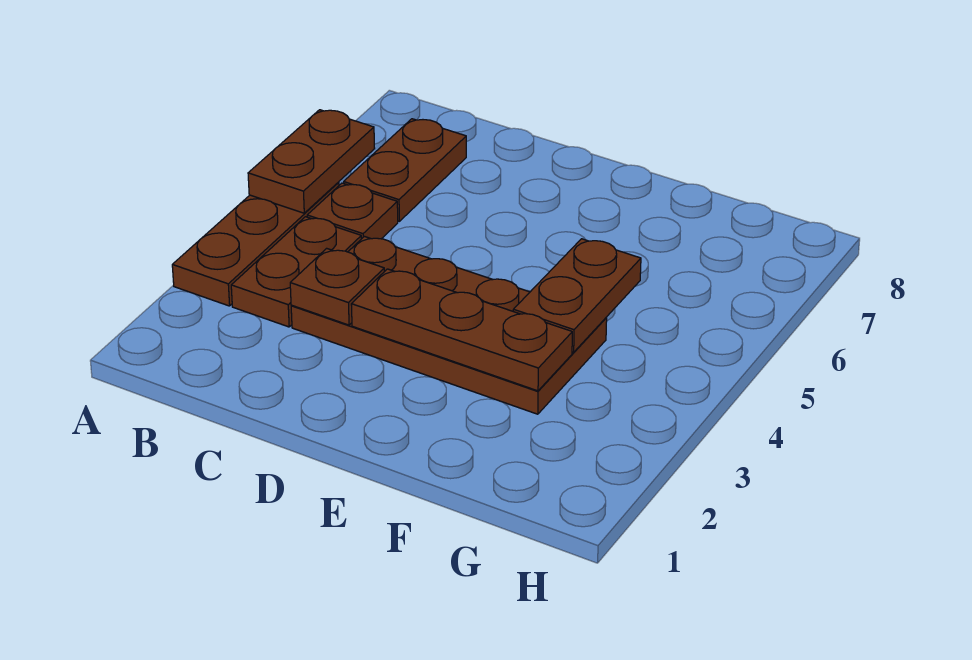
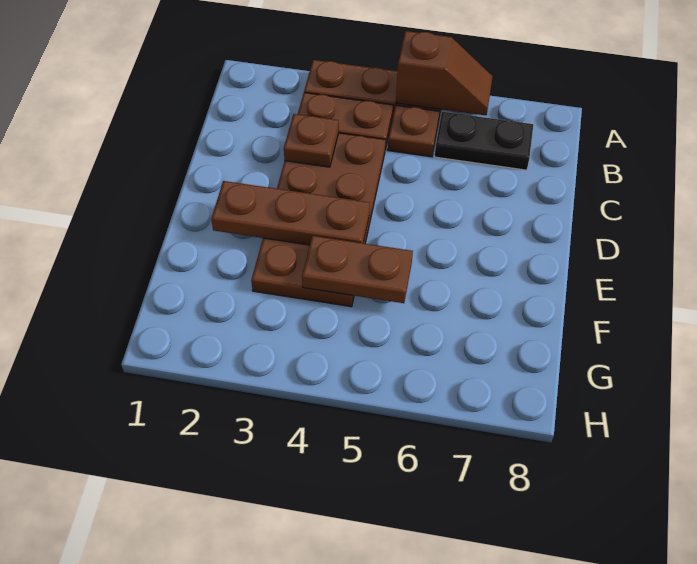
brown 1x2 plate [248,110,375,213] -> brown 1x2 slope [396,31,493,115]
brown 1x2 plate [344,119,466,221] -> black 1x2 plate [435,112,533,170]
brown 1x3 plate [351,269,572,391] -> brown 1x3 plate turned to [211,181,370,245]

